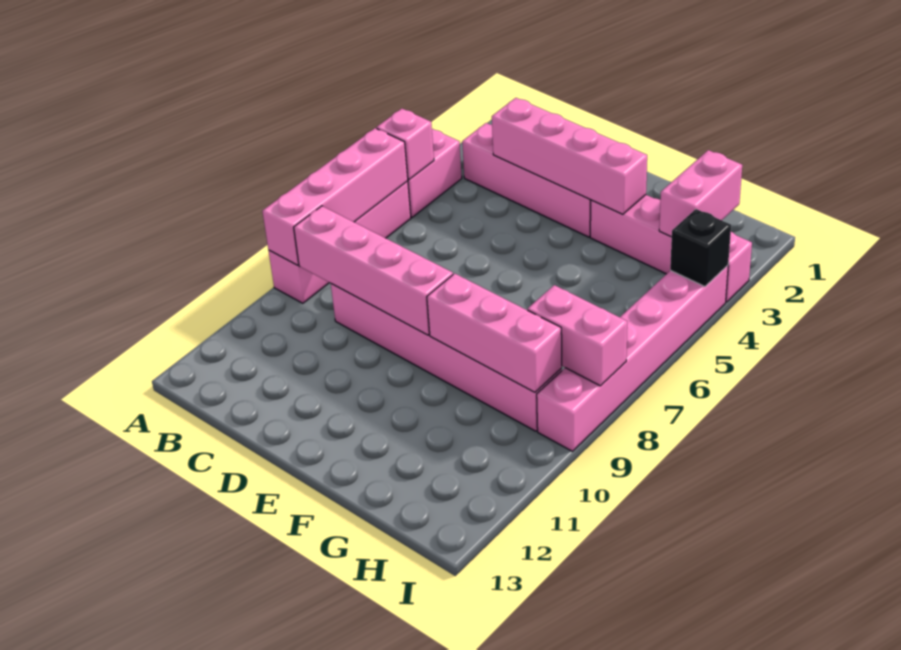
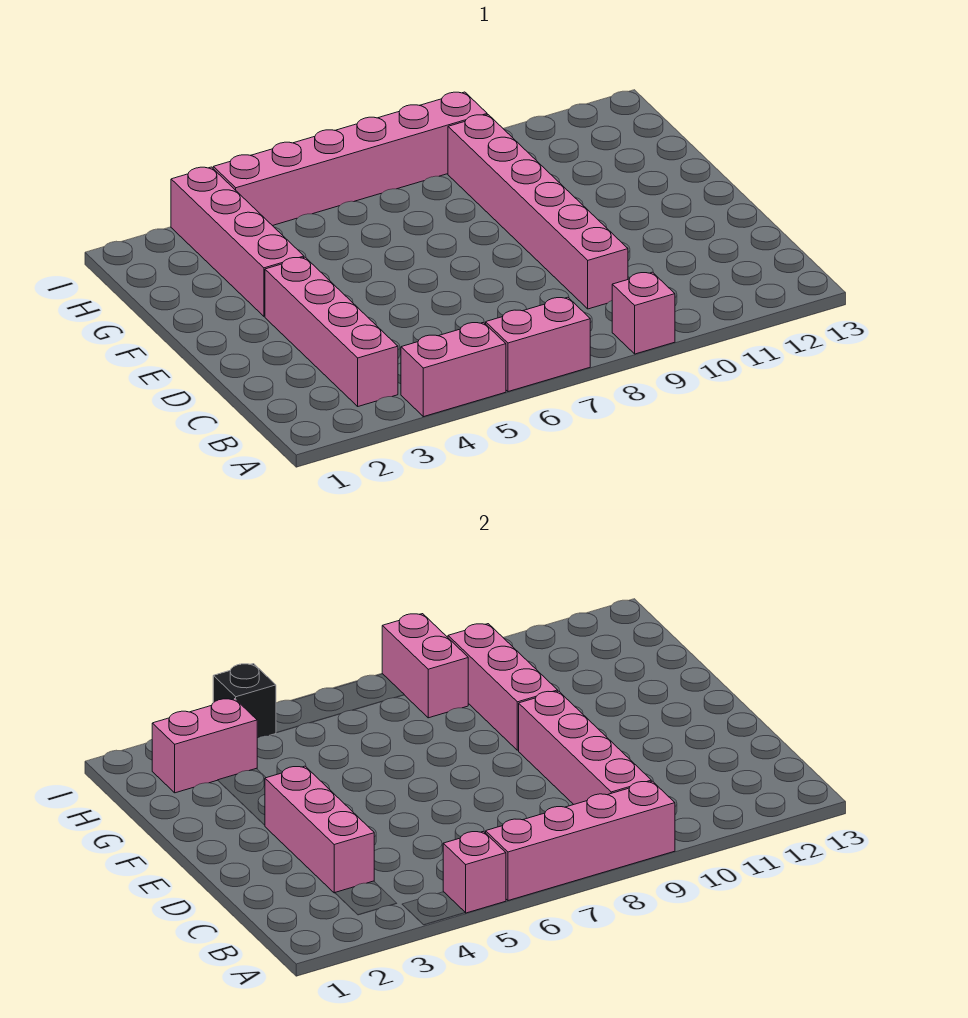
pink 1x4 brick [492,98,647,215] -> pink 1x3 brick [265,766,374,893]

